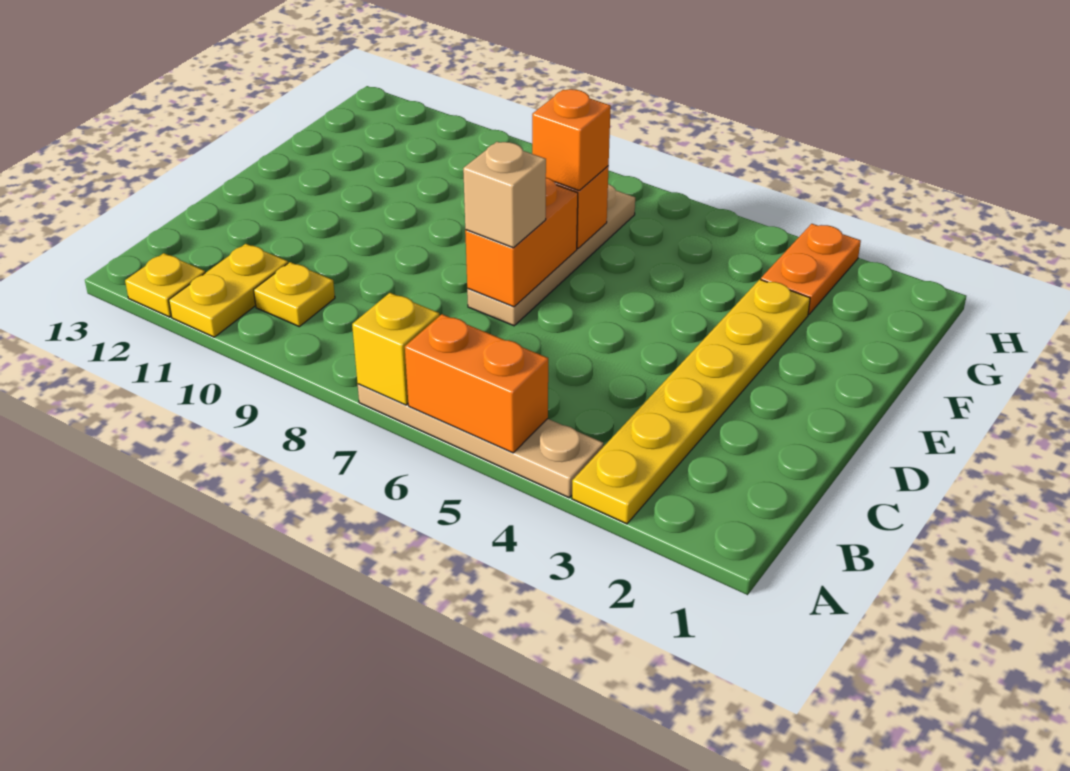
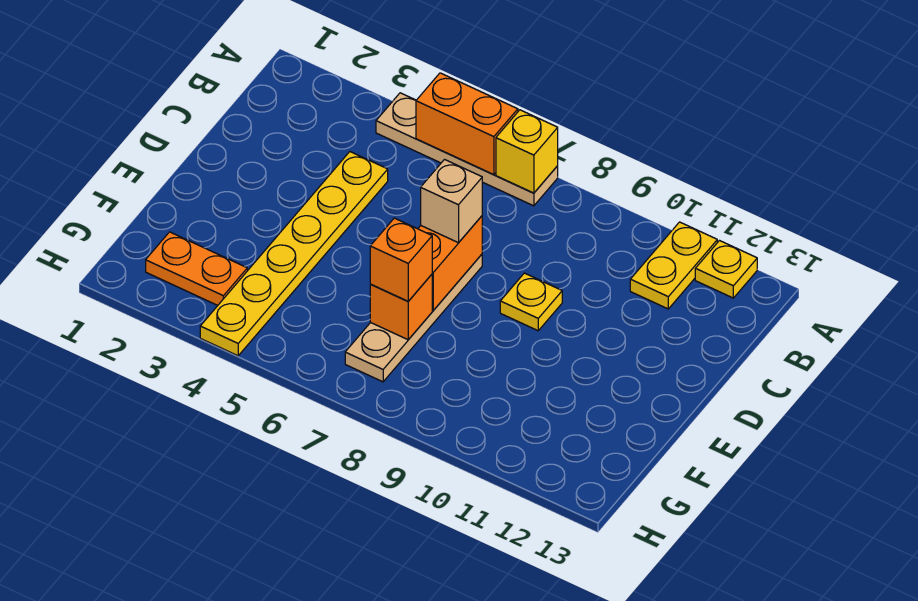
yellow 1x6 plate [572,279,810,524] -> yellow 1x6 plate moved to [200,152,388,356]
yellow 1x1 plate [254,262,335,327] -> yellow 1x1 plate moved to [500,273,562,331]
orange 1x2 plate [761,224,861,314] -> orange 1x2 plate turned to [146,232,247,305]

